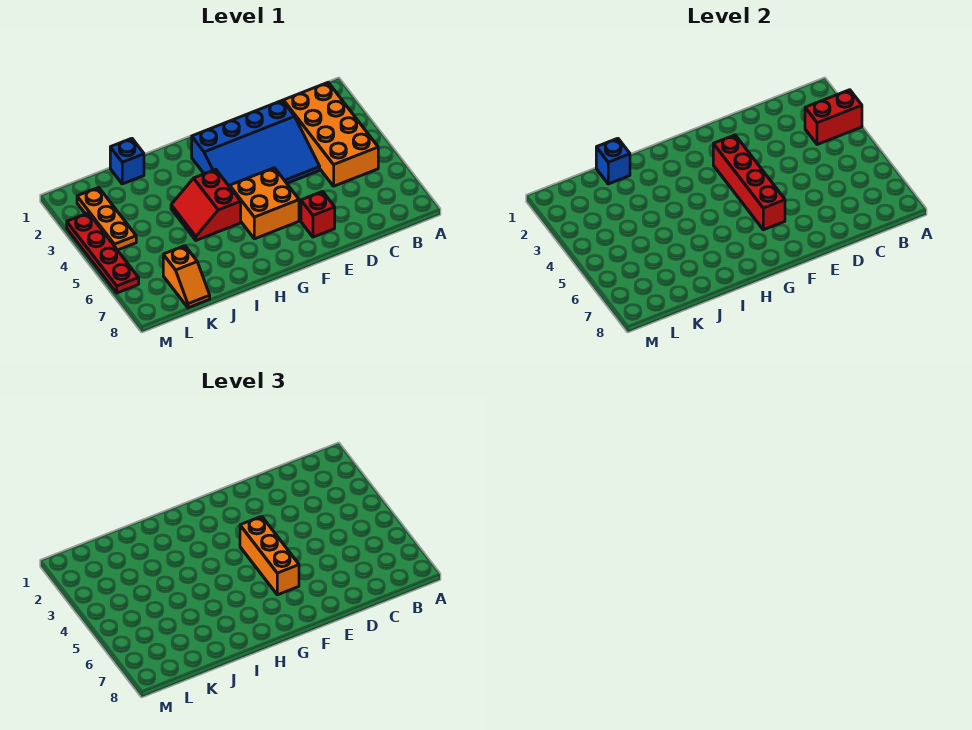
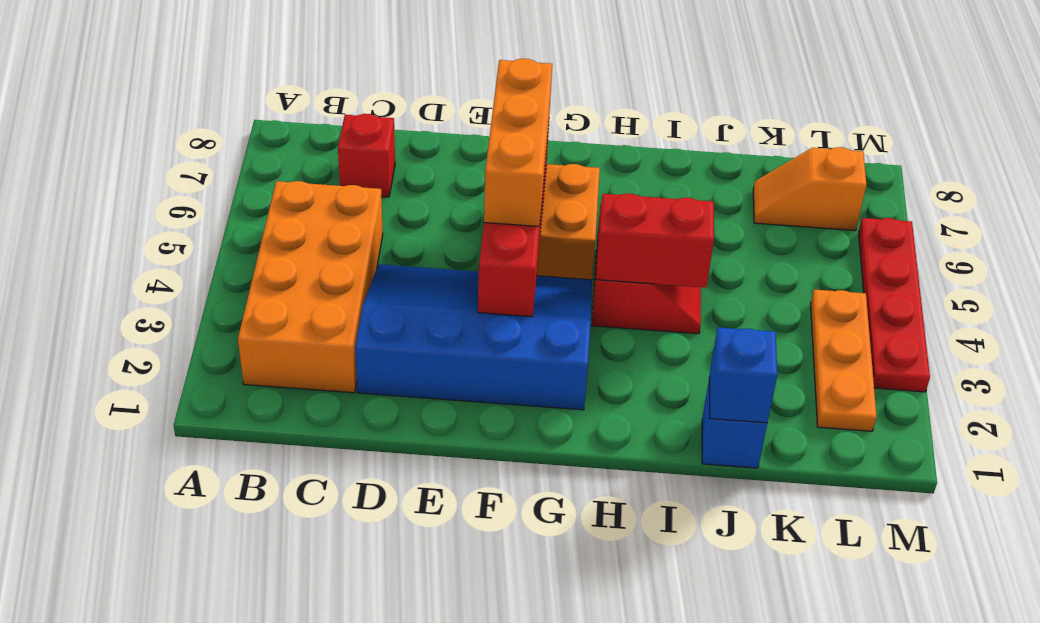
red 1x2 brick [805,90,862,145] -> red 1x2 brick moved to [596,194,714,288]
red 1x1 brick [301,191,335,237] -> red 1x1 brick moved to [338,114,395,197]
orange 1x2 slope [163,246,210,308] -> orange 1x2 slope turned to [753,147,866,231]

